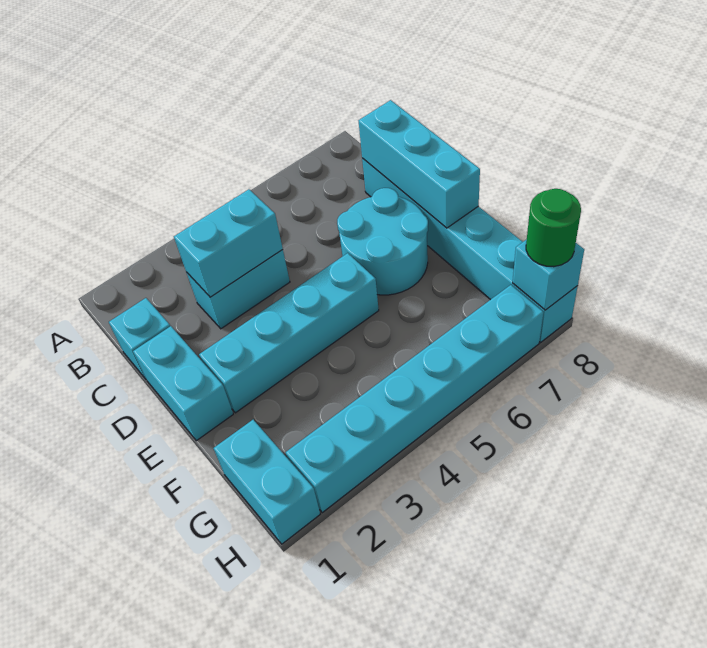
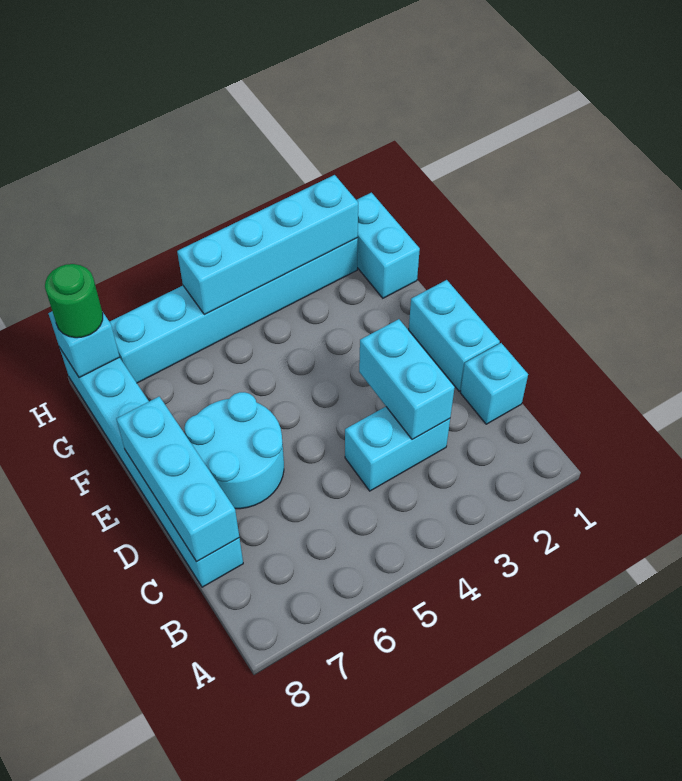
cyan 1x2 brick [174,189,283,297] -> cyan 1x2 brick turned to [359,319,455,440]
cyan 1x4 brick [199,253,379,413] -> cyan 1x4 brick moved to [177,175,358,314]

